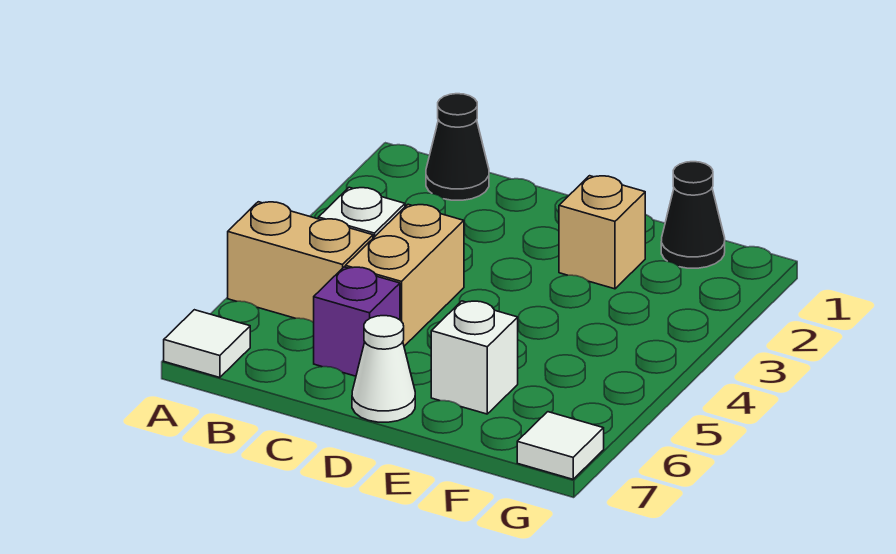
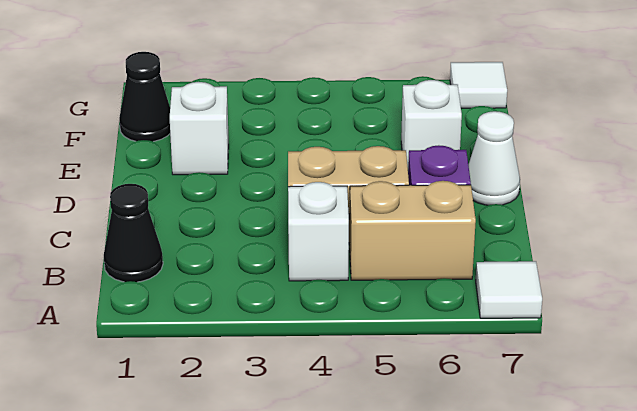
tan 1x2 brick [228,202,373,322] -> tan 1x2 brick turned to [349,181,476,280]
tan 1x1 brick [559,176,645,289] -> white 1x1 brick [170,82,229,175]

